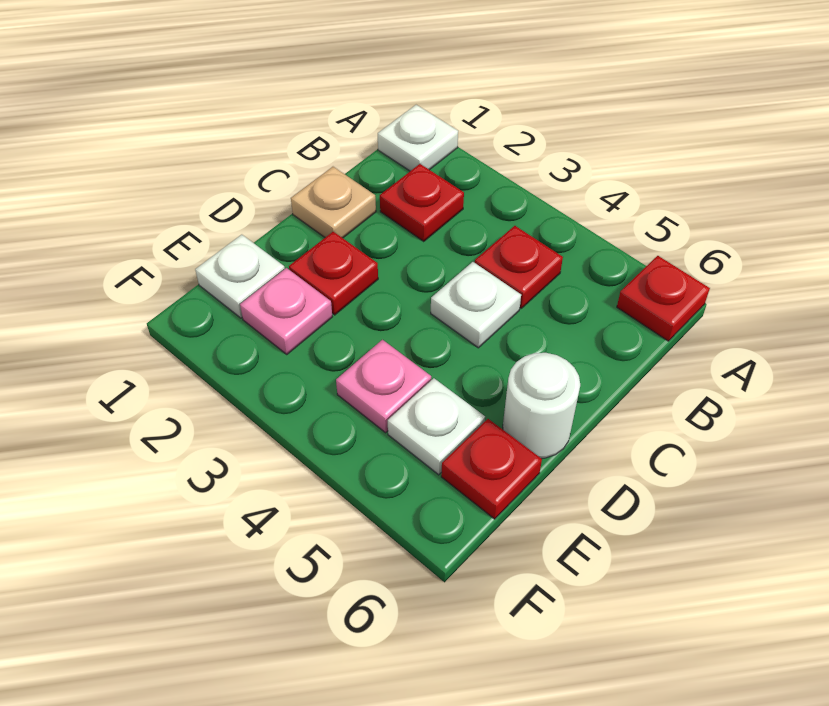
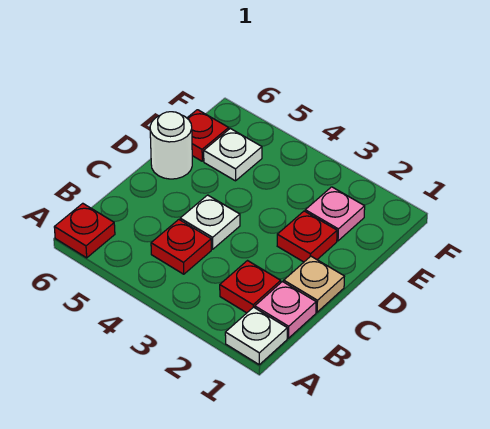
white 1x1 plate [195,235,285,318] -> none
pink 1x1 plate [336,340,431,433] -> pink 1x1 plate moved to [255,282,316,338]

